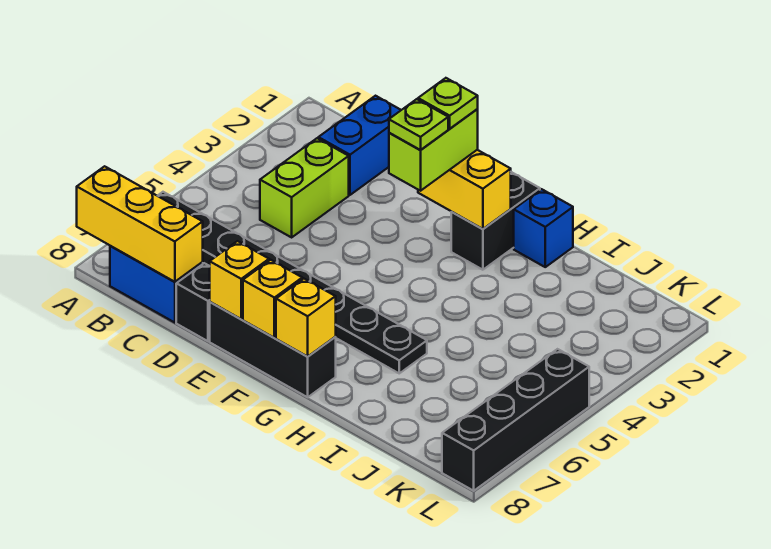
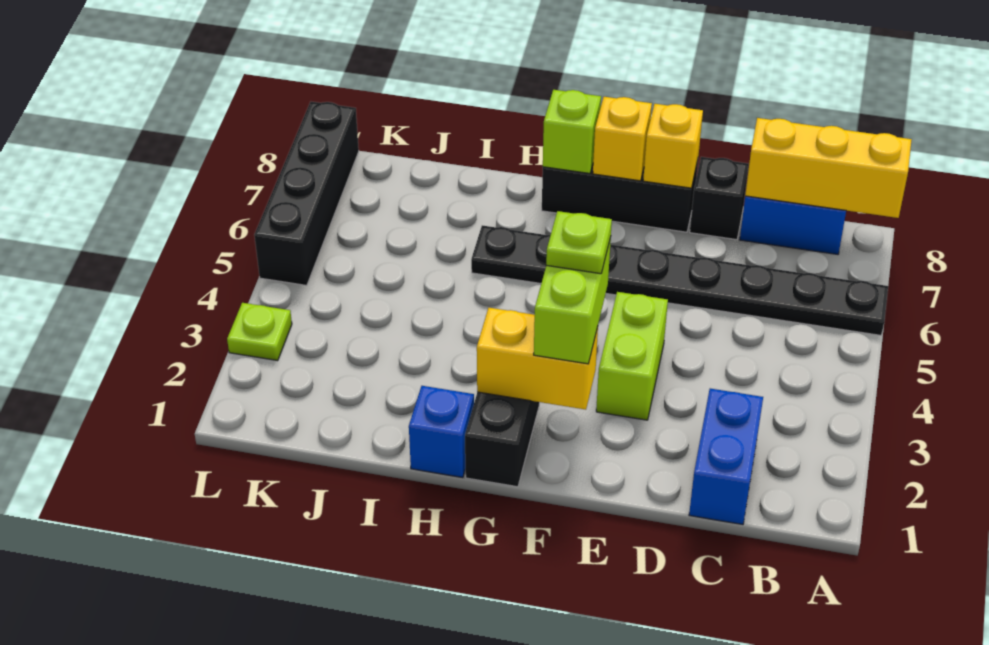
lime 1x2 brick [260,138,349,237] -> lime 1x2 brick moved to [596,292,668,420]
lime 1x1 plate [418,78,478,129] -> lime 1x1 plate moved to [227,303,292,361]
yellow 1x1 brick [276,279,336,356] -> lime 1x1 brick [543,90,601,173]

